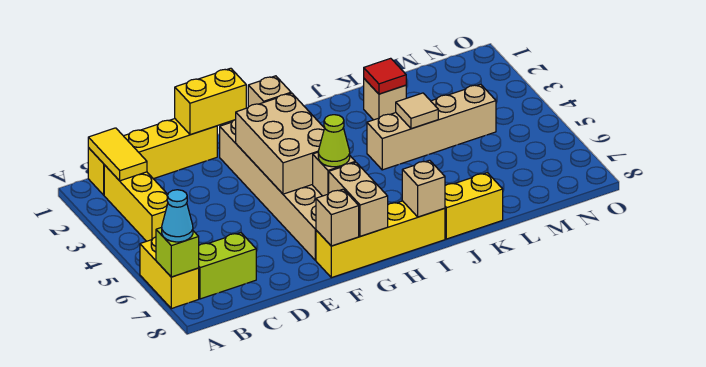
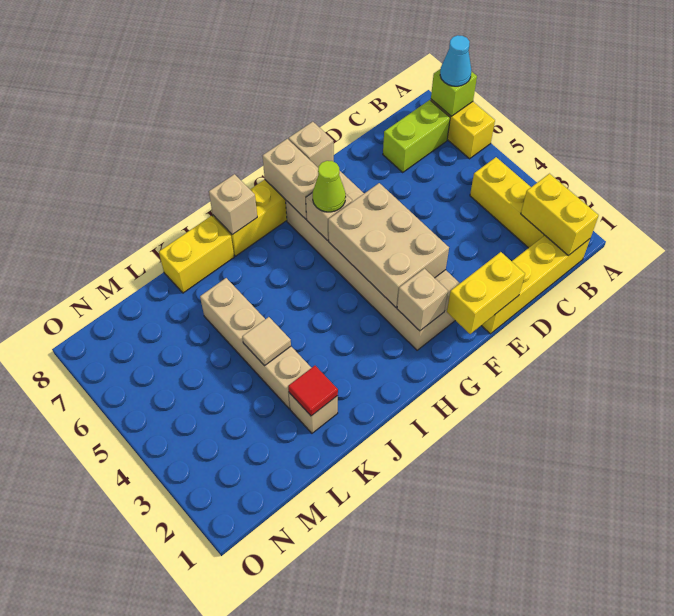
yellow 1x2 tile [88,128,147,181] -> yellow 1x2 brick [521,174,599,256]
tan 1x4 brick [367,84,496,170] -> tan 1x4 brick turned to [200,278,311,409]

